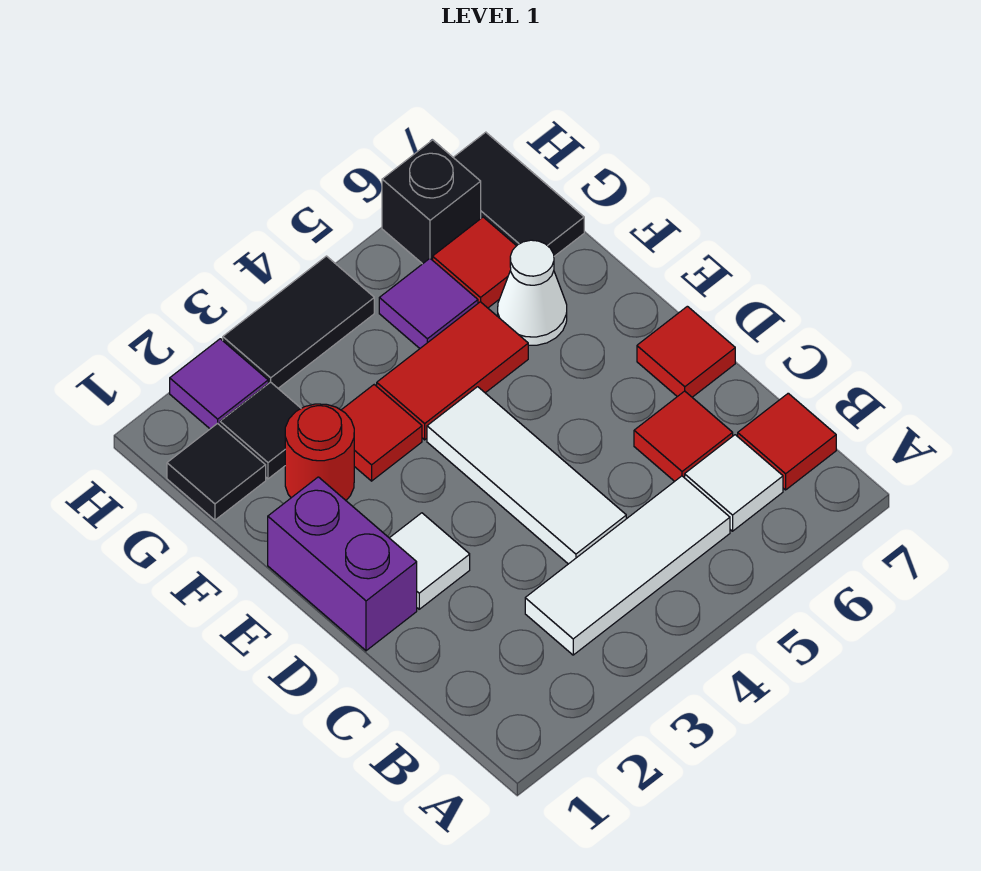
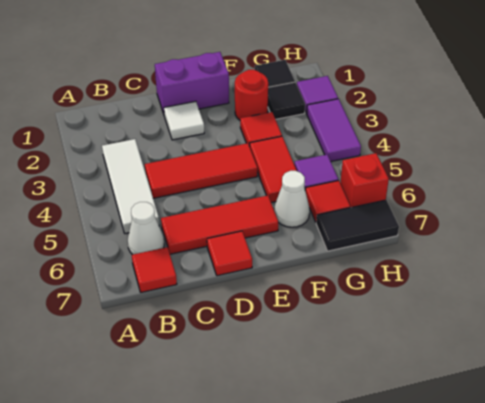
white 1x1 tile [685,435,783,531] -> white 1x1 cone [128,202,164,255]
white 1x3 tile [427,387,626,564] -> red 1x3 tile [145,143,258,198]
red 1x1 tile [634,391,733,481] -> red 1x3 tile [161,195,278,254]
black 1x2 tile [223,256,374,388] -> purple 1x2 tile [307,99,361,162]
black 1x1 brick [382,140,481,264] -> red 1x1 brick [340,153,389,208]

